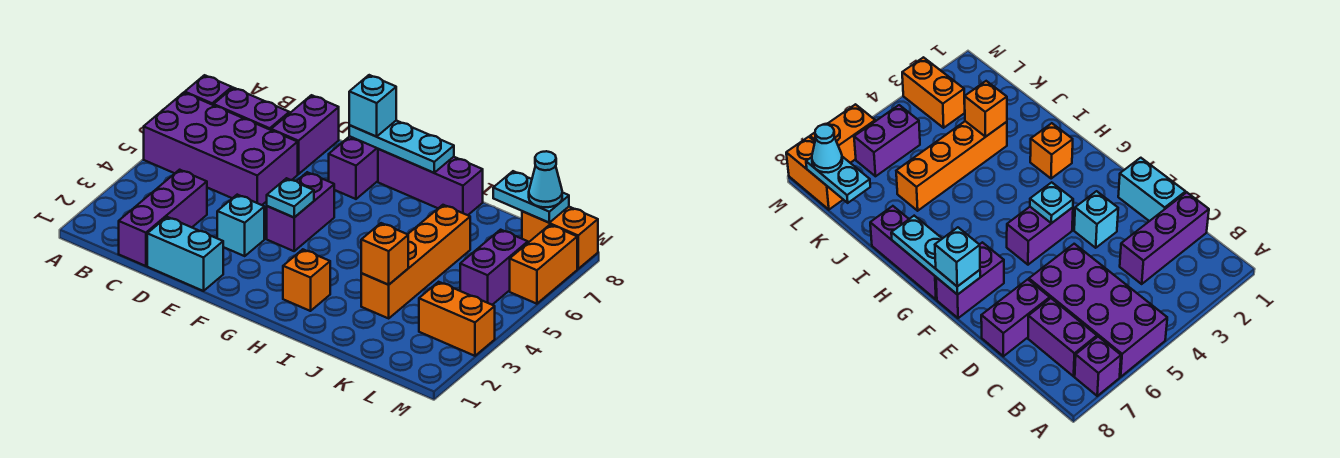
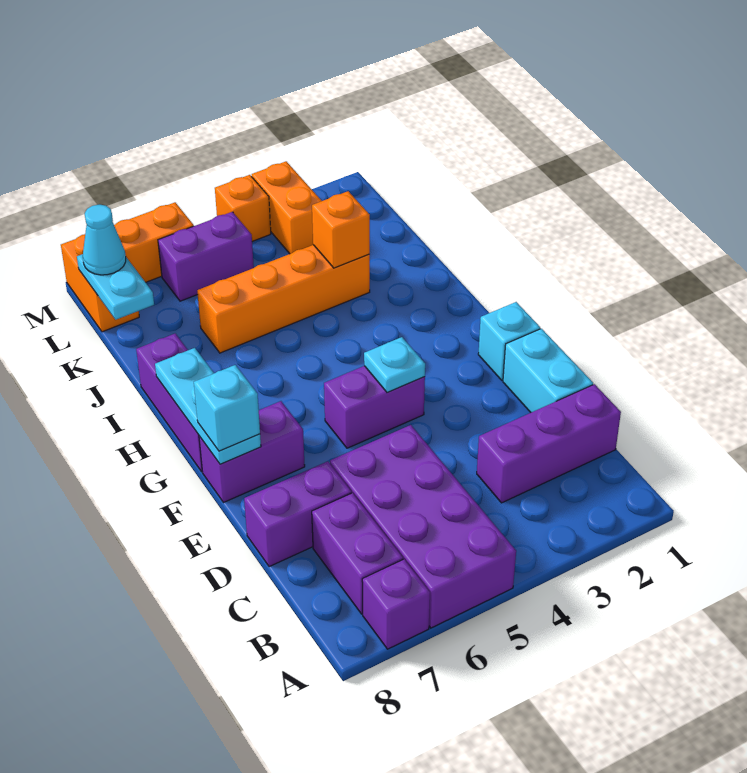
cyan 1x1 brick [217,195,264,256] -> cyan 1x1 brick moved to [478,302,540,380]
orange 1x1 brick [283,249,330,311] -> orange 1x1 brick moved to [215,175,271,241]

